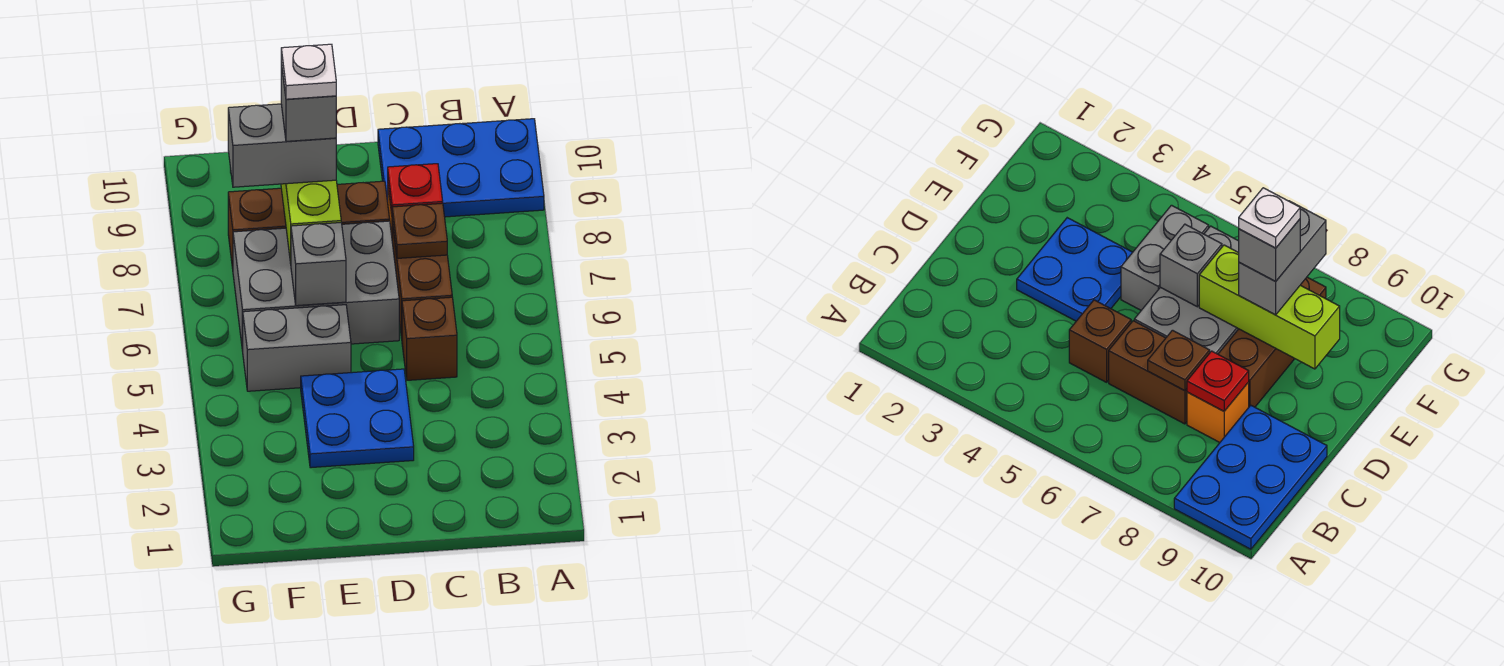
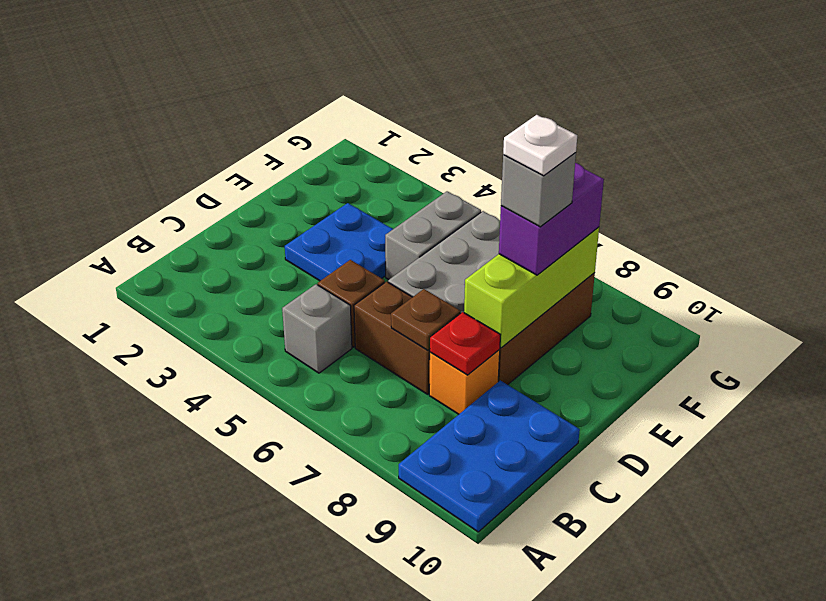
grey 1x1 brick [291,222,346,306] -> grey 1x1 brick moved to [282,284,352,373]
lime 1x3 brick [281,180,341,263] -> lime 1x3 brick turned to [464,227,599,348]
grey 1x2 brick [228,104,336,187] -> purple 1x2 brick [499,163,604,275]

